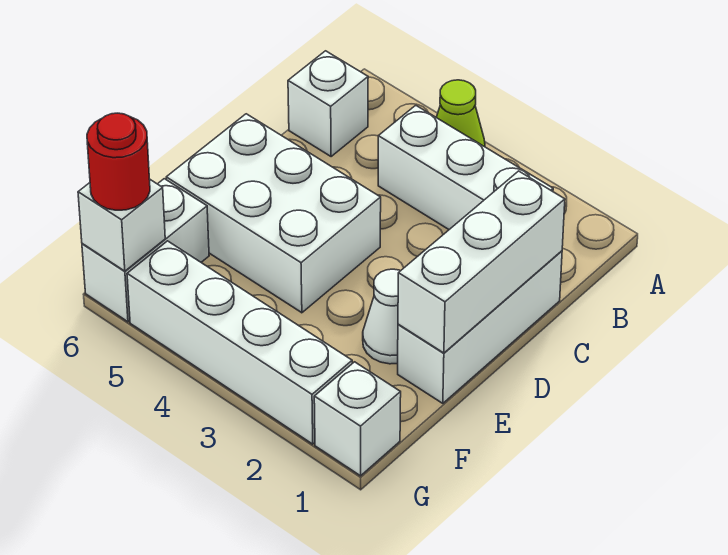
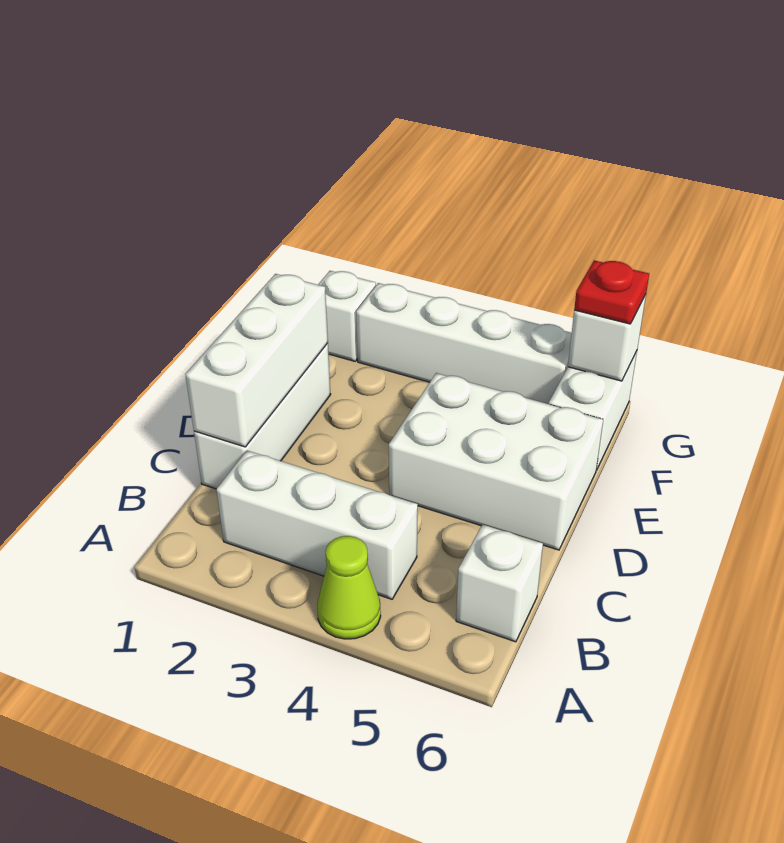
white 1x1 cone [363,269,400,364] -> none
red 1x1 round brick [87,113,150,210] -> red 1x1 plate [574,260,649,324]

